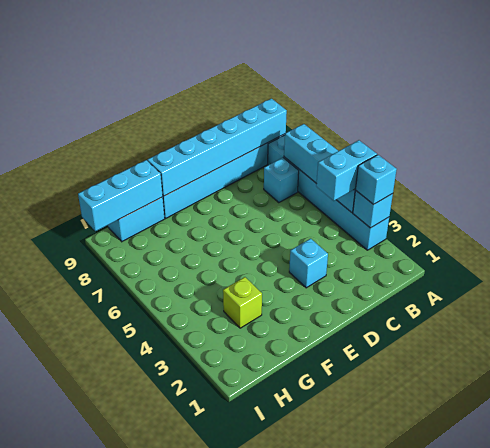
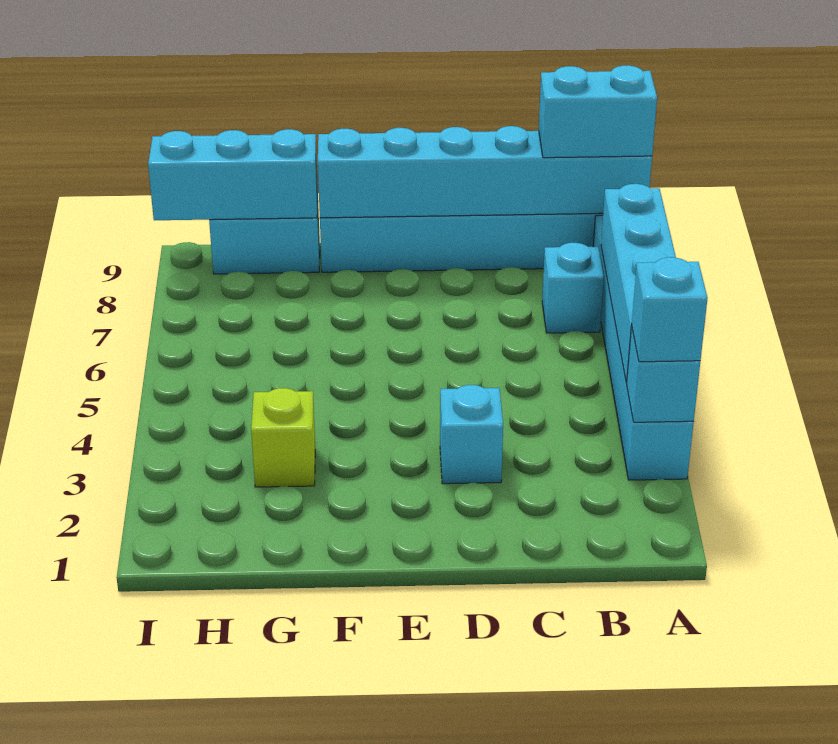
cyan 1x2 brick [316,140,377,201] -> cyan 1x2 brick moved to [539,65,657,158]

